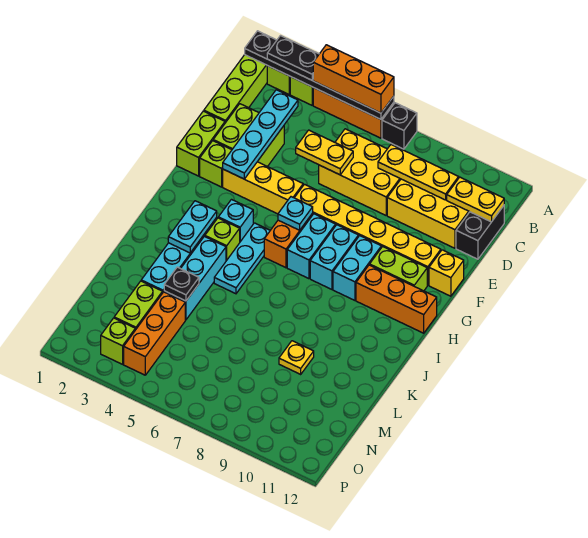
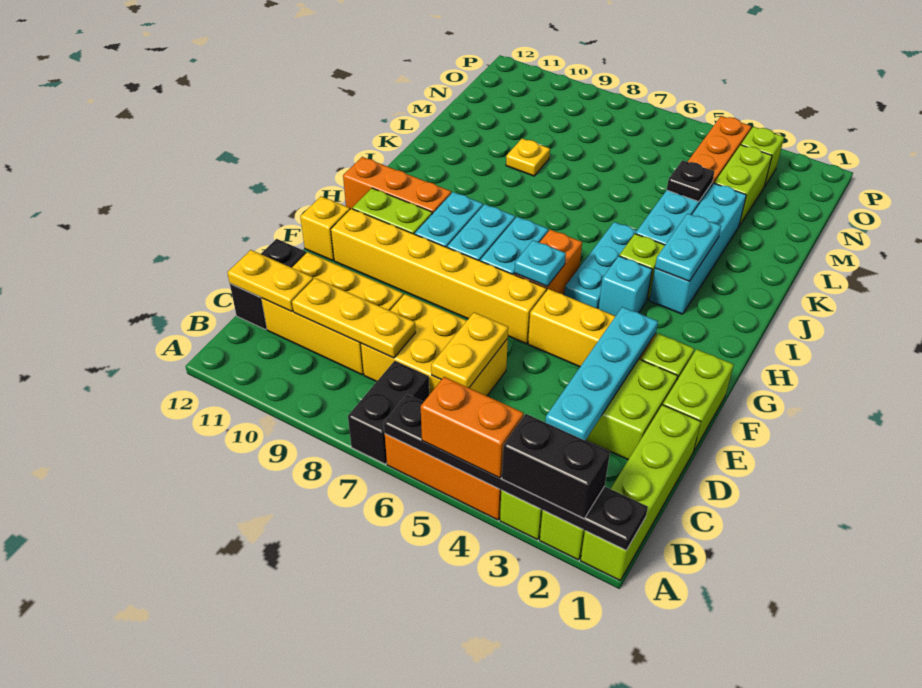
black 1x2 plate [267,36,319,80] -> black 1x2 brick [502,414,610,518]
orange 1x3 brick [313,45,394,113] -> orange 1x2 brick [421,377,524,478]
black 1x1 brick [382,103,417,149] -> black 1x2 brick [348,361,429,464]
yellow 1x2 plate [296,130,353,175] -> yellow 1x2 plate turned to [431,312,508,388]

